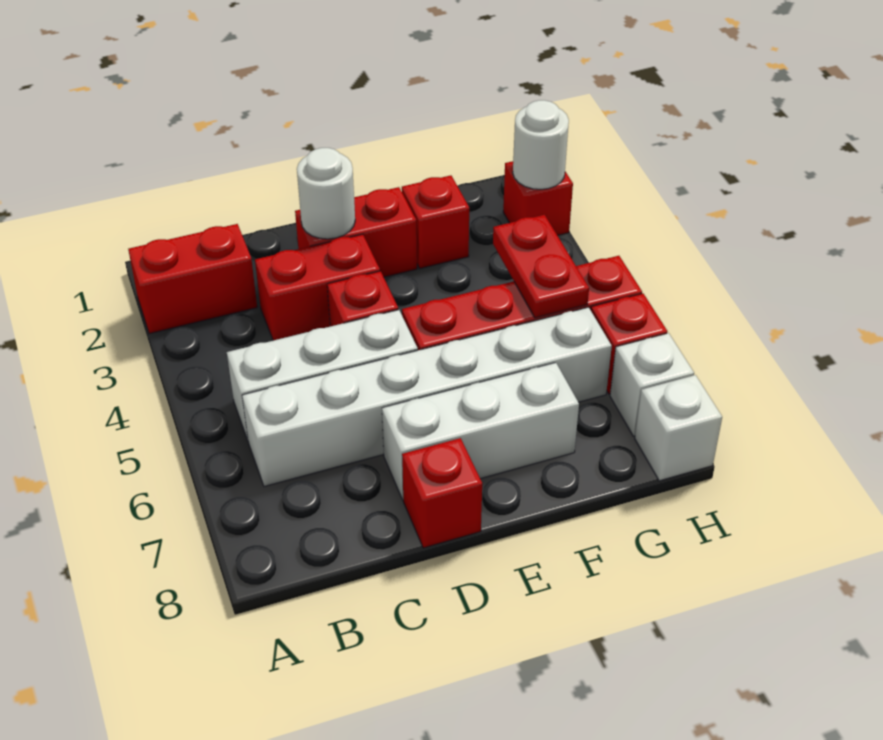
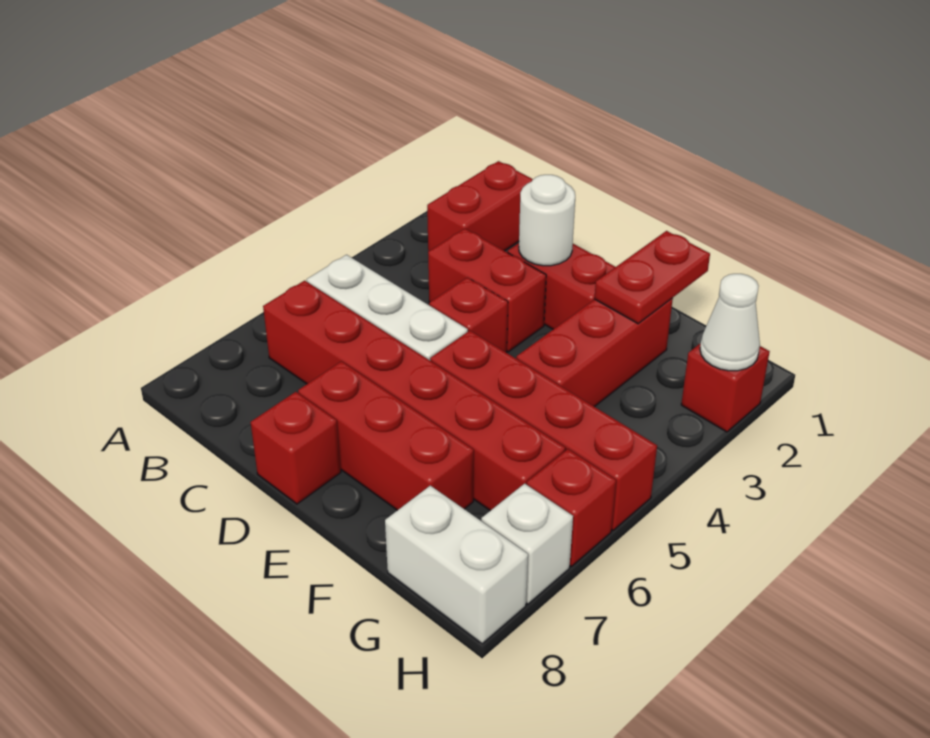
red 1x2 brick [128,224,257,334] -> red 1x2 brick turned to [427,161,533,252]
white 1x6 brick [242,307,612,486] -> red 1x6 brick [263,281,565,511]
white 1x3 brick [382,363,579,500] -> red 1x3 brick [298,361,474,510]
red 1x1 brick [402,175,469,268] -> red 1x3 brick [516,298,673,407]
red 1x2 plate [493,215,589,318] -> red 1x2 plate moved to [594,231,710,324]
white 1x1 round brick [513,100,569,189] -> white 1x1 cone [700,274,760,371]
white 1x1 brick [635,375,722,481] -> white 1x2 brick [385,486,528,644]

